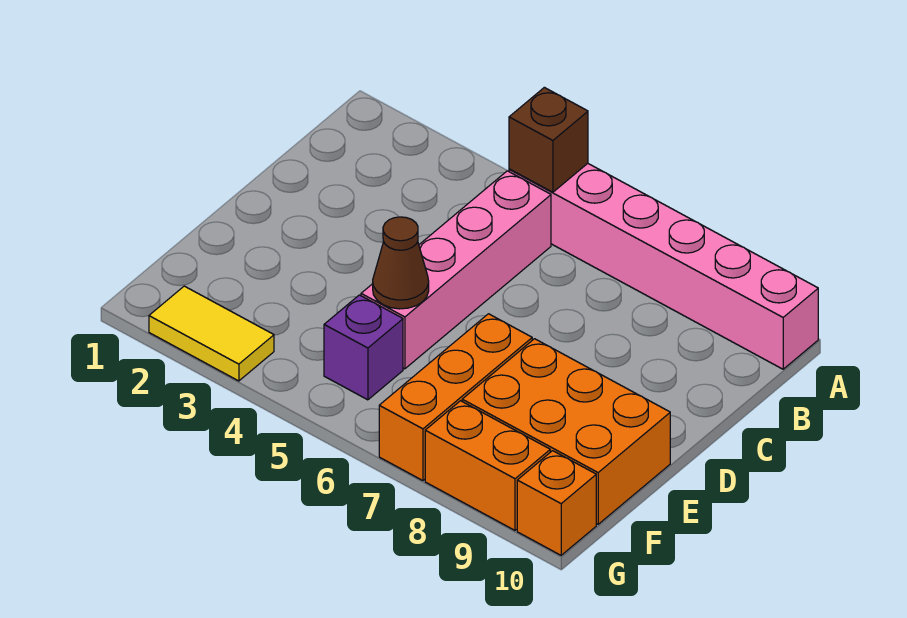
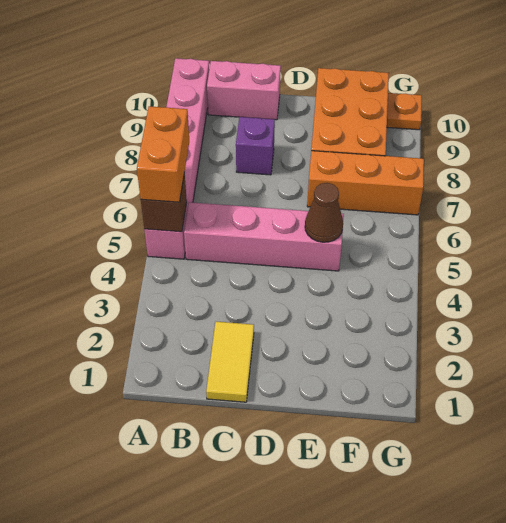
none -> pink 1x2 brick [207,61,281,120]
purple 1x1 brick [324,295,403,400] -> purple 1x1 brick moved to [236,117,275,175]
yellow 1x2 tile [149,286,274,381] -> yellow 1x2 tile moved to [206,322,254,402]
orange 1x2 brick [425,401,550,530] -> orange 1x2 brick moved to [137,106,189,202]
orange 1x1 brick [517,451,596,555] -> orange 1x1 plate [387,93,422,130]

